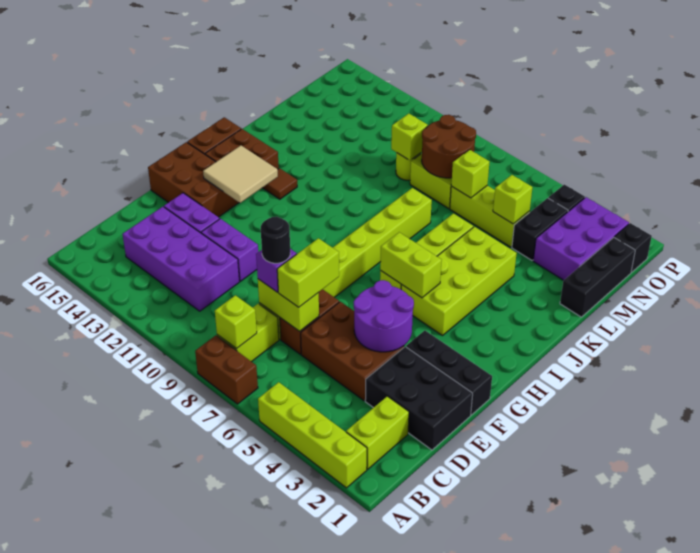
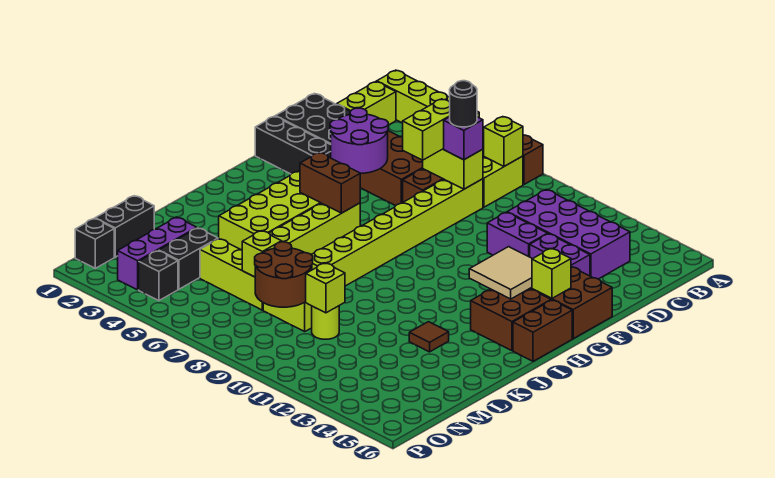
lime 1x2 brick [380,232,442,298] -> brown 1x2 brick [300,152,360,213]
brown 1x1 tile [263,168,297,199] -> brown 1x1 tile moved to [409,322,449,352]
black 1x3 brick [560,237,635,317] -> black 1x2 brick [95,196,154,257]
purple 2x3 brick [533,197,629,280] -> purple 1x3 brick [118,217,197,290]
lime 1x1 brick [493,175,532,224] -> lime 1x1 brick moved to [532,249,571,298]

